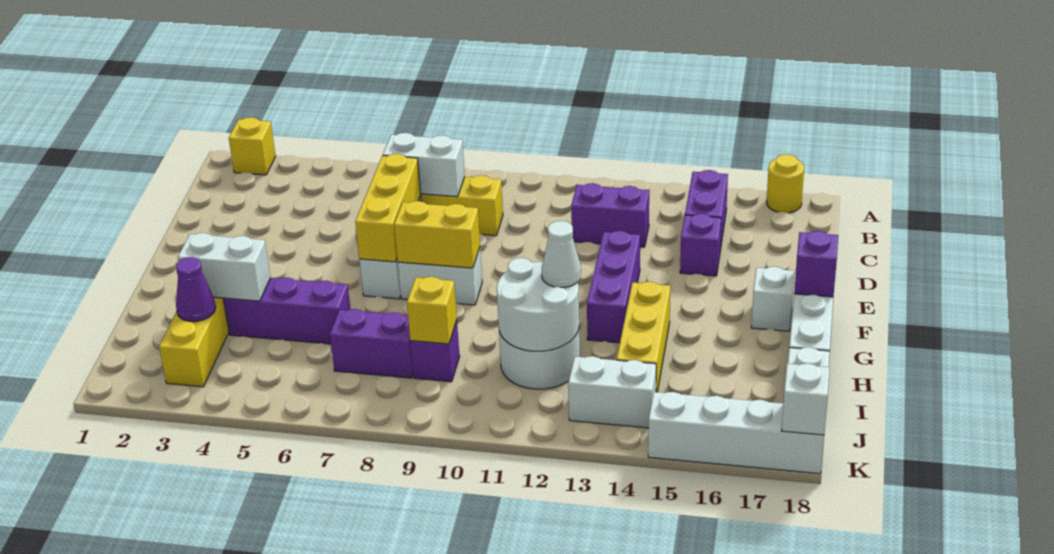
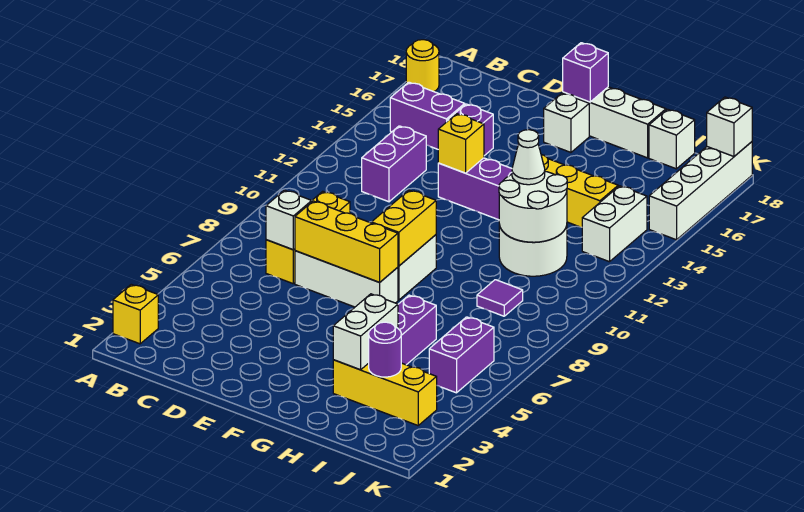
white 1x2 brick [383,133,465,197] -> white 1x1 brick [266,190,312,250]
purple 1x1 cone [176,257,216,322] -> purple 1x1 round brick [369,322,401,377]
purple 1x2 brick [330,309,413,378] -> purple 1x2 brick moved to [429,317,494,393]
purple 1x1 brick [410,321,460,382] -> purple 1x1 tile [477,280,523,316]
yellow 1x1 brick [407,277,457,344] -> yellow 1x1 brick moved to [438,114,484,173]

